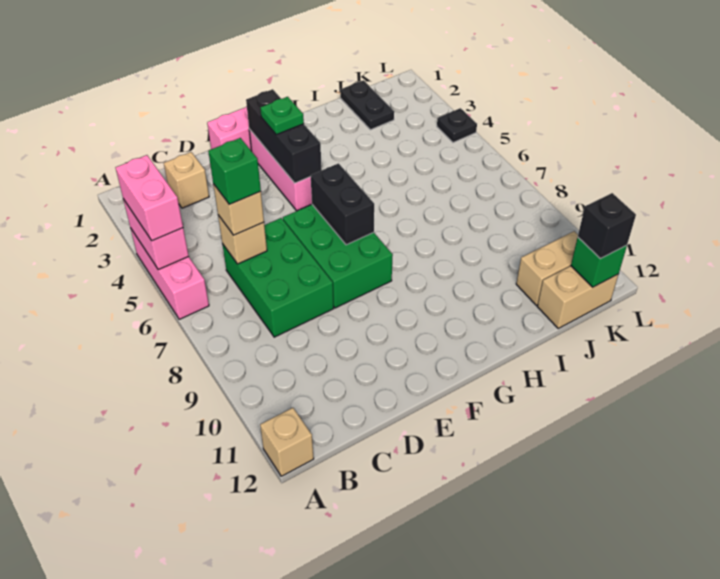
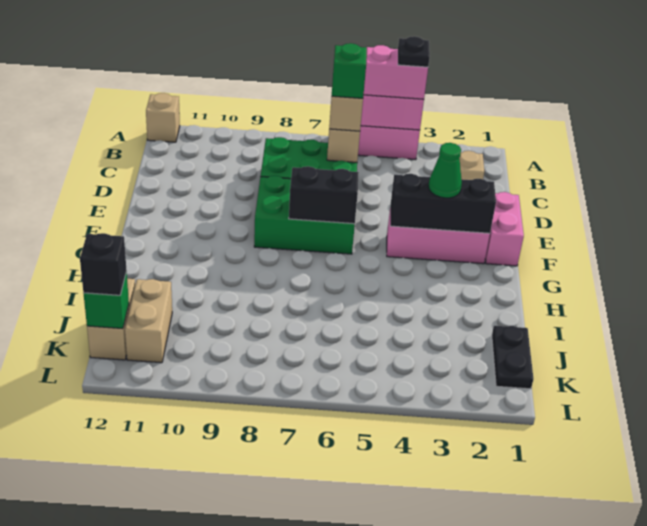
green 1x1 plate [260,97,304,135] -> green 1x1 cone [428,143,462,198]
black 1x2 plate [340,80,394,130] -> black 1x2 plate turned to [492,326,534,389]
black 1x1 plate [437,108,477,143] -> black 1x1 plate moved to [398,36,430,67]

